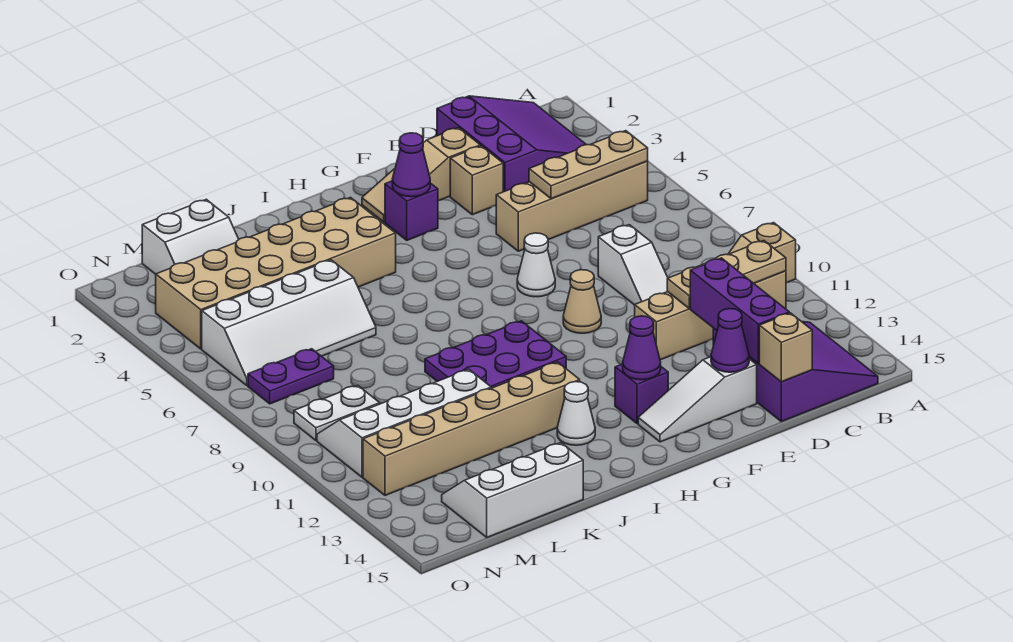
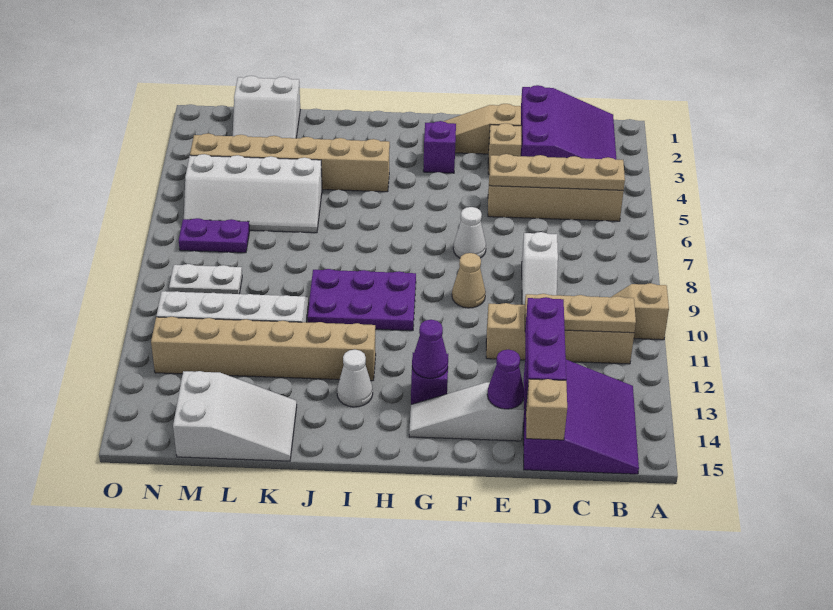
tan 1x3 plate [529,131,648,199] -> tan 1x4 plate [490,154,625,190]
purple 1x1 cone [392,133,430,197] -> none
tan 2x6 brick [156,197,396,349] -> tan 1x6 brick [190,133,390,192]
white 2x3 slope [442,443,583,537] -> white 2x3 slope turned to [173,371,297,461]

